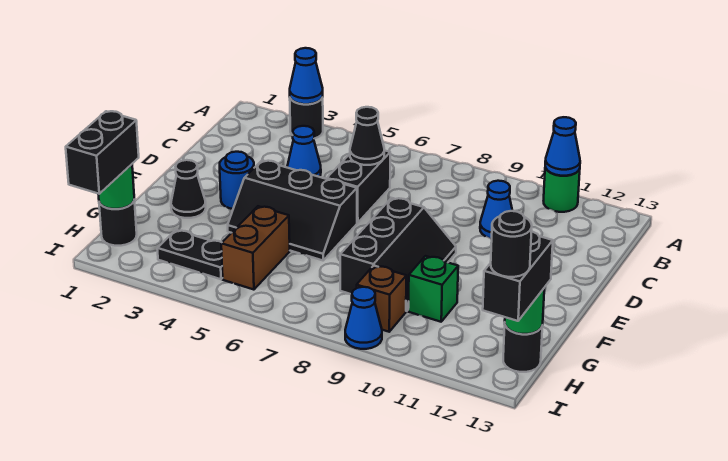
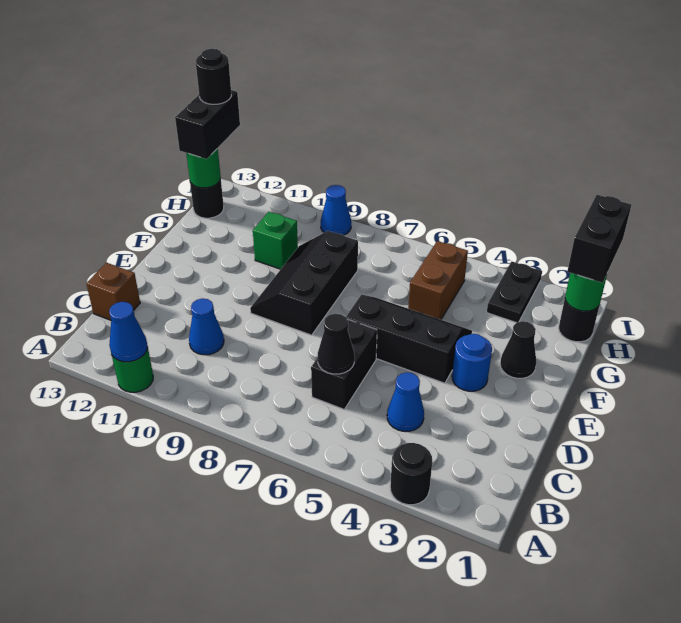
blue 1x1 cone [290,48,323,104] -> none
black 1x2 plate [157,230,223,279] -> black 1x2 plate turned to [487,261,542,323]
brown 1x1 brick [357,266,406,332] -> brown 1x1 brick moved to [86,263,140,320]

